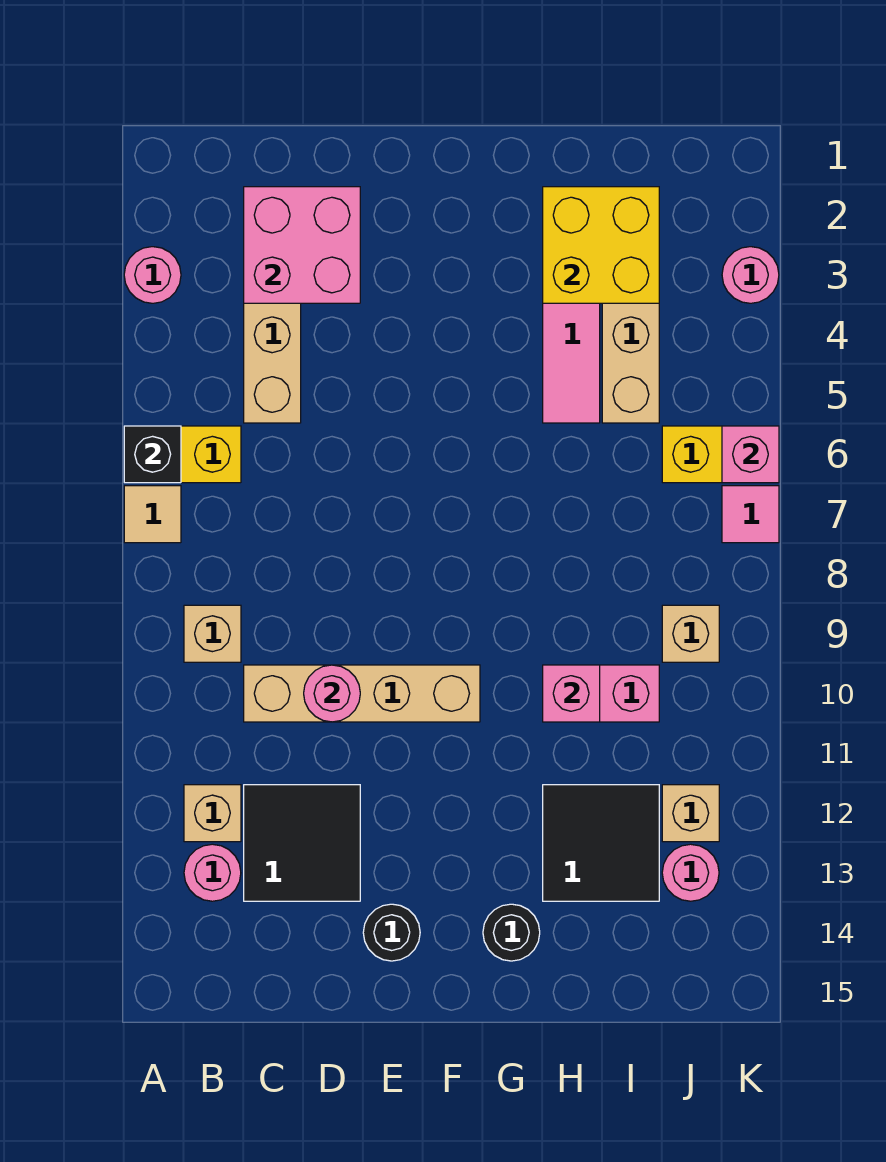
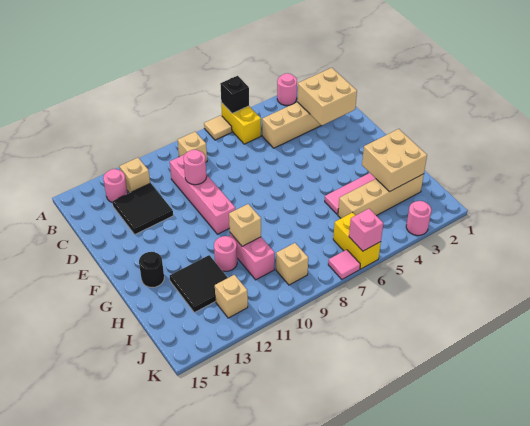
pink 2x2 brick [244,187,360,303] -> tan 2x2 brick [297,68,357,125]
tan 1x4 brick [244,665,480,722] -> pink 1x4 brick [170,154,235,234]
black 1x1 round brick [363,904,420,961] -> none
yellow 2x2 brick [543,187,659,303] -> tan 2x2 brick [362,129,427,192]
pink 1x1 brick [543,665,600,722] -> tan 1x1 brick [229,204,261,246]
pink 1x1 round brick [662,844,719,901] -> pink 1x1 round brick moved to [214,236,237,271]

